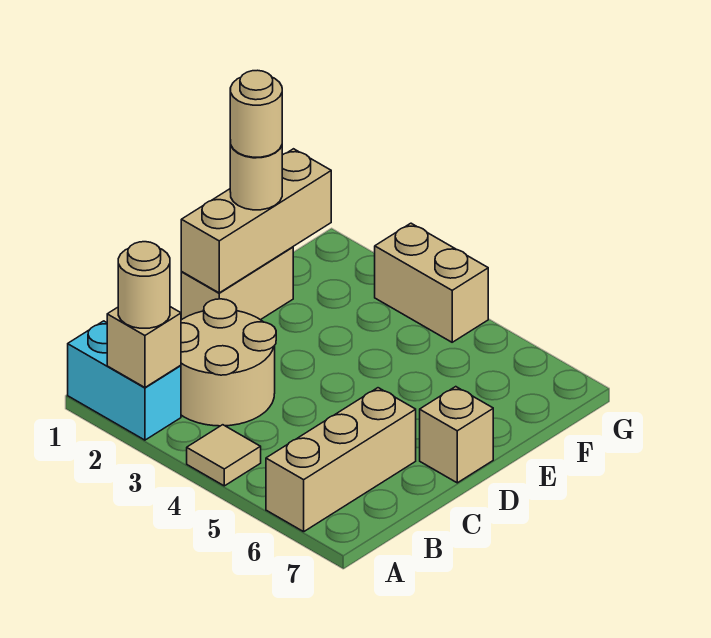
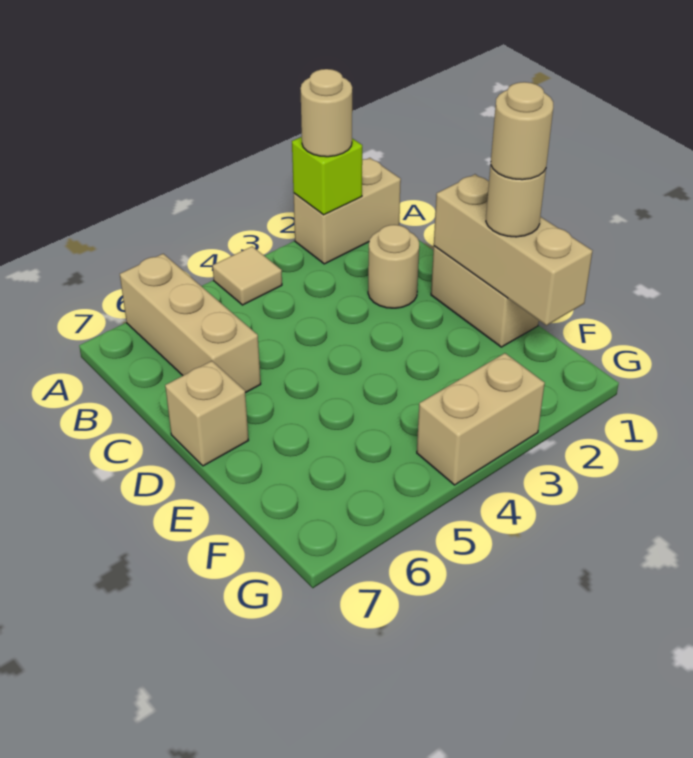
cyan 1x2 brick [68,321,181,440] -> tan 1x2 brick [293,158,401,264]
tan 1x1 brick [107,307,181,387] -> lime 1x1 brick [292,137,362,215]
tan 2x2 round brick [181,299,276,426] -> tan 1x1 round brick [368,225,419,308]

